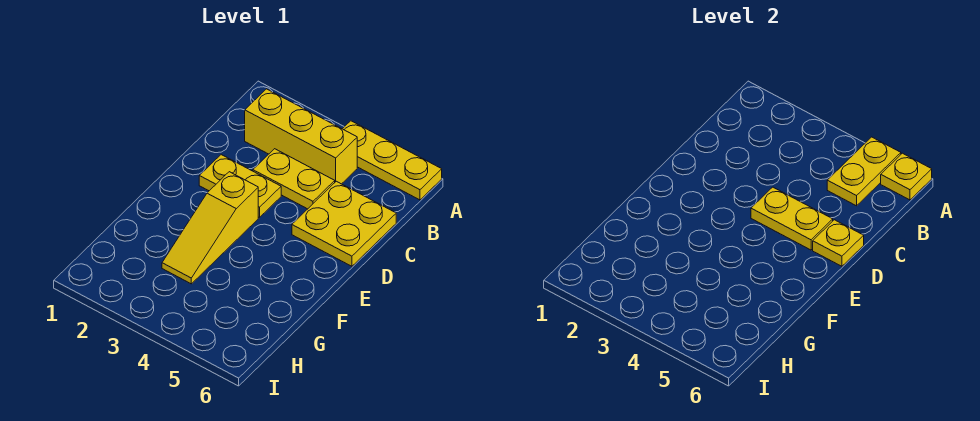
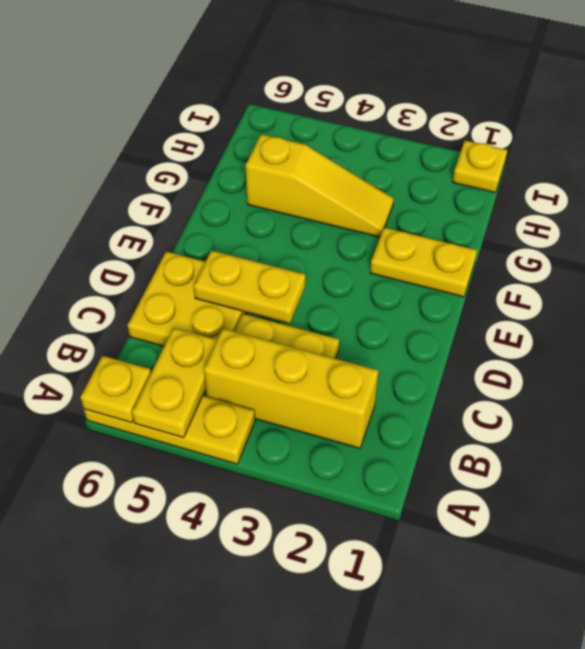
yellow 1x2 plate [199,155,281,217] -> yellow 1x2 plate moved to [370,227,477,297]
yellow 1x1 plate [813,220,864,266] -> yellow 1x1 plate moved to [453,141,507,193]
yellow 1x3 slope [162,172,258,284] -> yellow 1x3 slope turned to [246,134,394,237]

